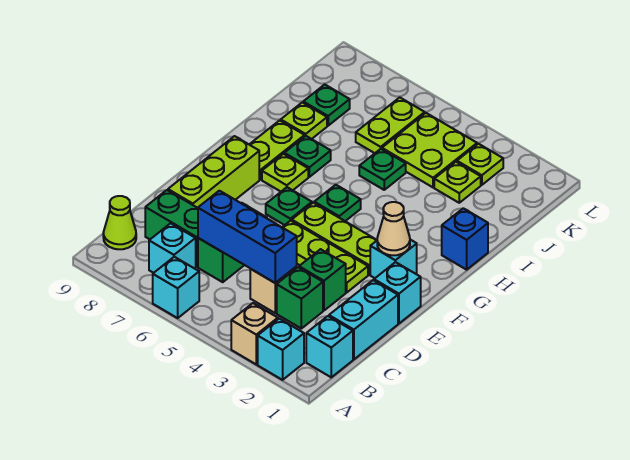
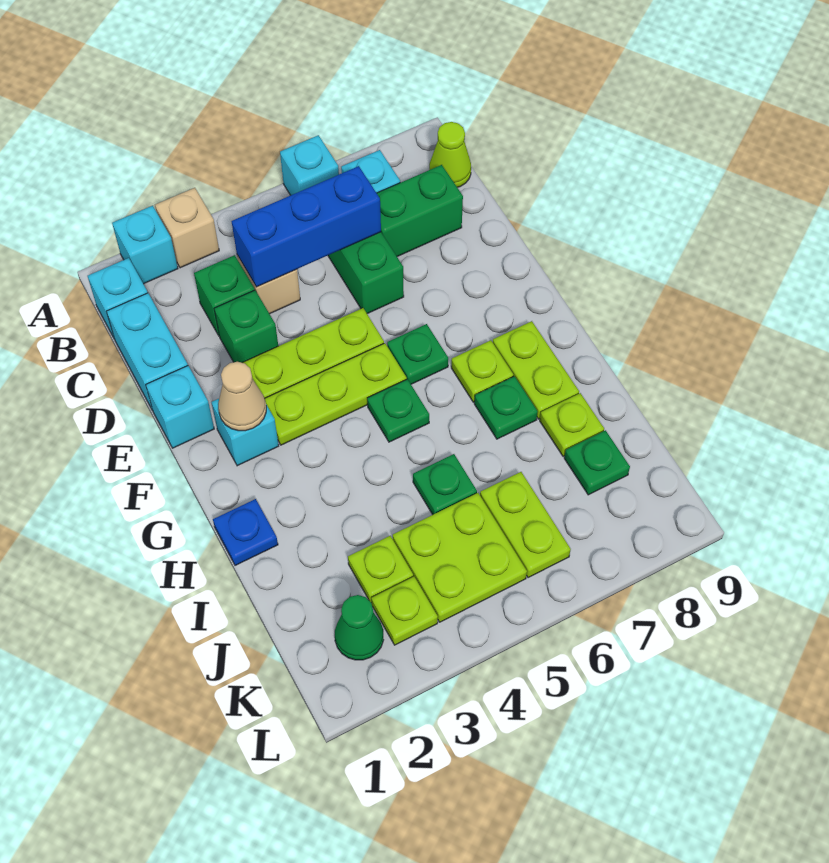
lime 1x3 brick [168,136,259,208] -> none
blue 1x1 brick [442,208,488,270] -> blue 1x1 plate [213,499,278,565]
none -> green 1x1 cone [335,595,383,660]

